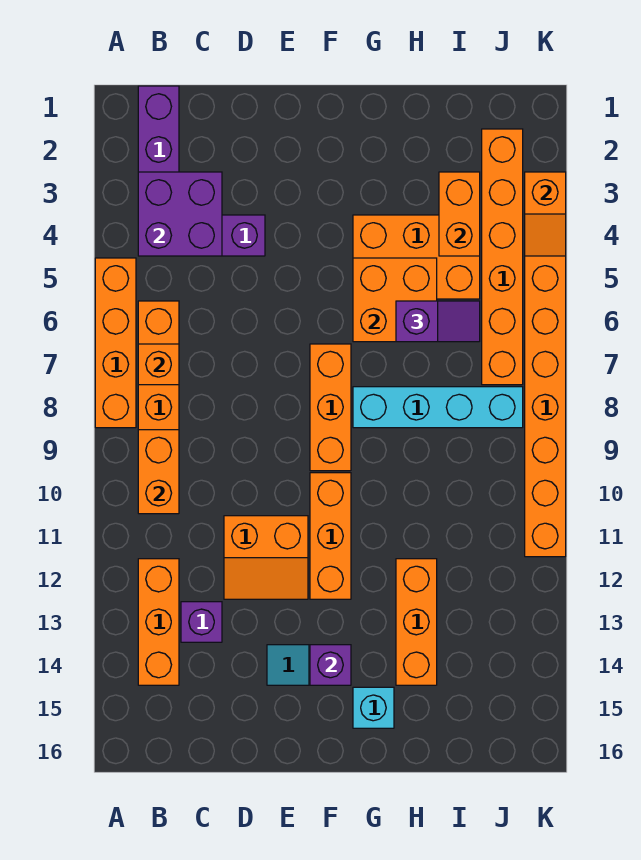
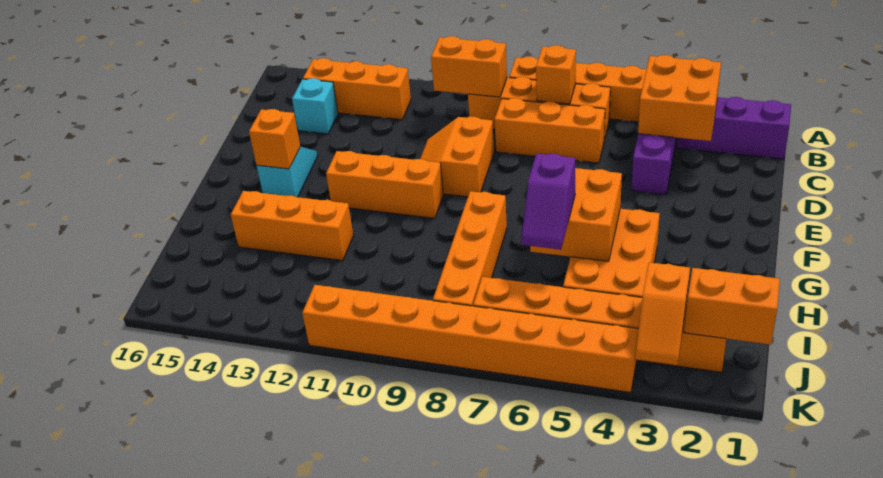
purple 2x2 brick [138,172,222,256] -> orange 2x2 brick [638,55,721,141]
purple 1x1 brick [181,602,222,642] -> none
orange 2x2 slope [224,516,308,599] -> orange 2x2 slope moved to [420,117,494,197]
orange 1x3 brick [310,344,351,471] -> orange 1x3 brick moved to [495,98,605,163]
purple 1x1 brick [310,645,351,685] -> orange 1x1 brick [249,109,301,169]
cyan 1x4 brick [353,387,523,428] -> orange 1x4 brick [433,191,507,306]
cyan 1x1 brick [353,687,394,728] -> cyan 1x1 brick moved to [292,78,338,134]
orange 1x2 brick [439,172,480,256] -> orange 1x2 brick moved to [684,268,780,345]
orange 1x2 slope [525,172,566,256] -> orange 1x2 slope turned to [635,262,690,365]

